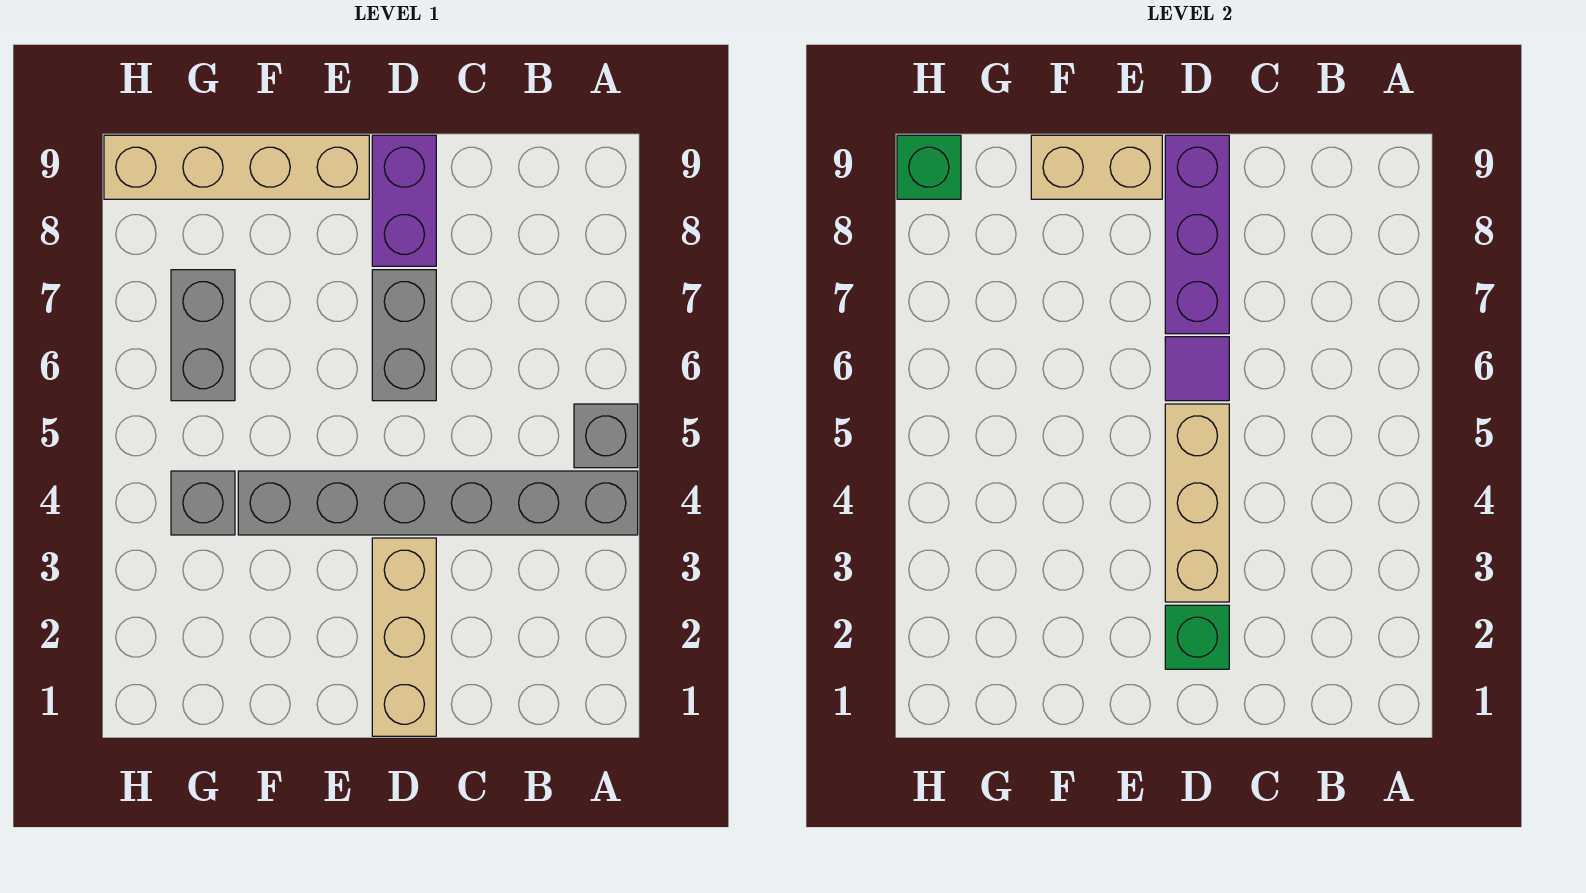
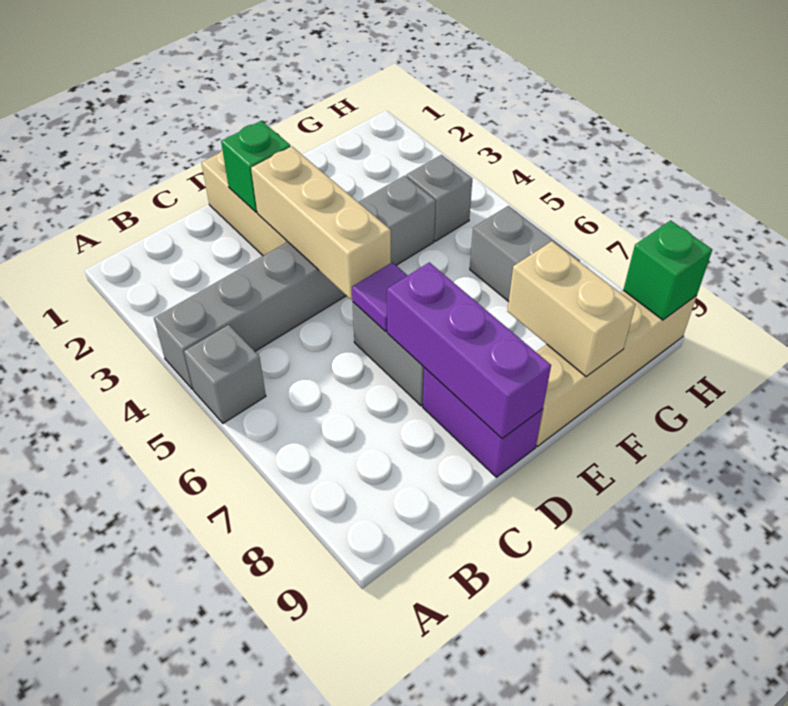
tan 1x2 brick [1031,135,1162,199] -> tan 1x2 brick turned to [508,241,635,377]

